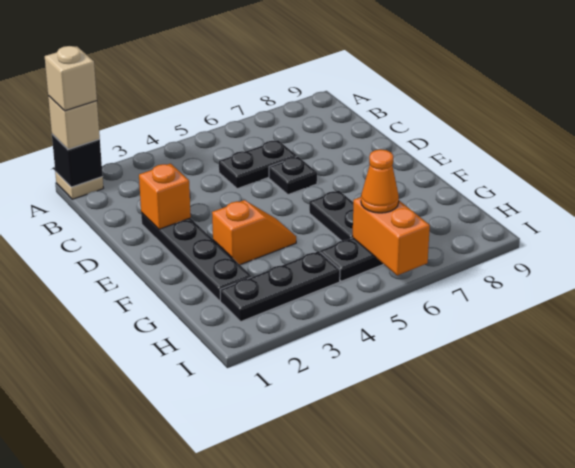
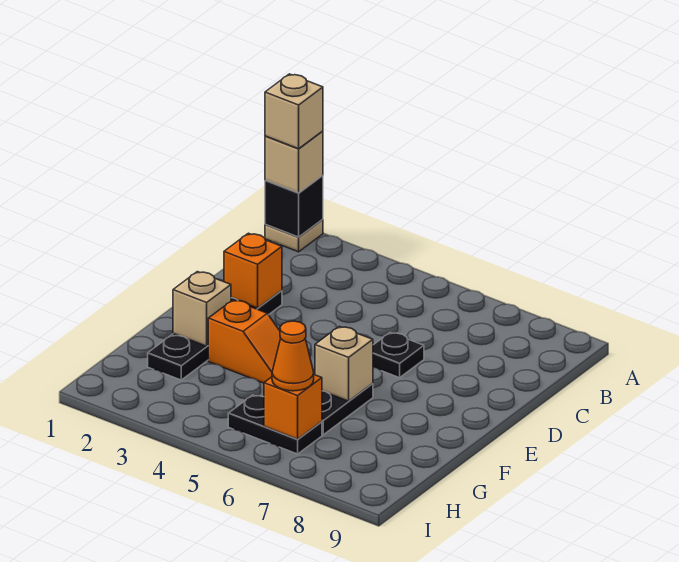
black 1x2 plate [219,140,297,189] -> none
none -> tan 1x1 brick [173,272,231,346]
none -> tan 1x1 brick [315,326,373,401]
black 1x3 plate [220,251,340,321] -> none
orange 1x2 brick [353,197,430,276] -> orange 1x1 brick [264,375,322,439]

